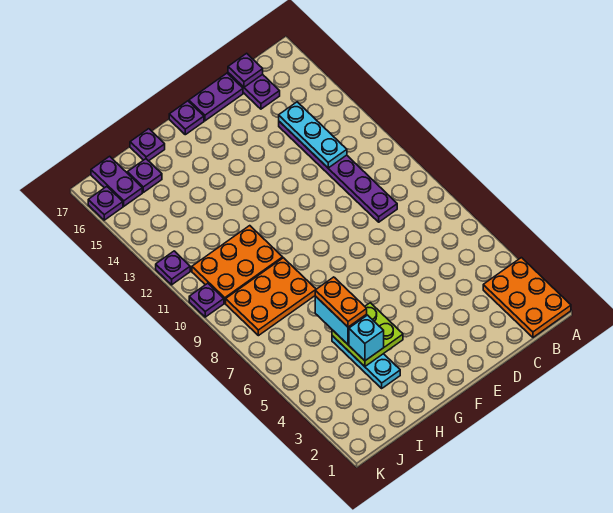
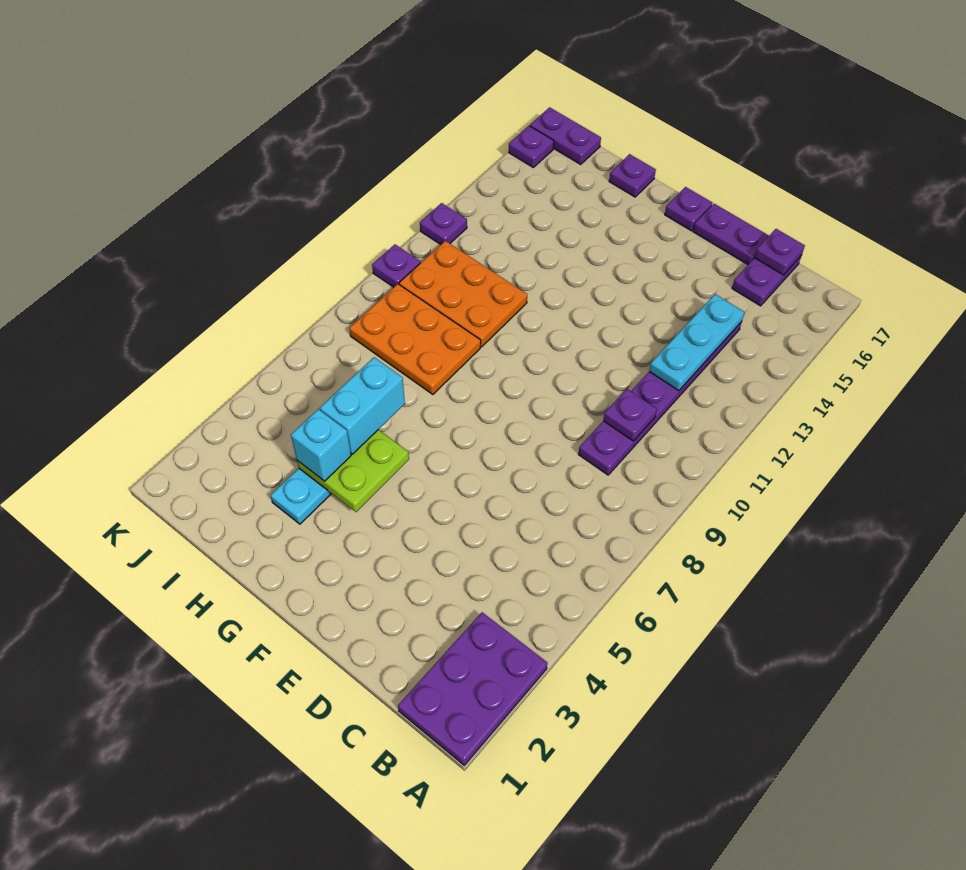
orange 2x3 plate [483,258,571,337] -> purple 2x3 plate [398,612,547,765]
orange 1x2 plate [315,277,367,327] -> none
purple 1x1 plate [127,159,162,192] -> purple 1x1 plate moved to [603,389,657,441]
purple 1x2 plate [91,156,142,206] -> purple 1x2 plate turned to [530,107,601,164]

